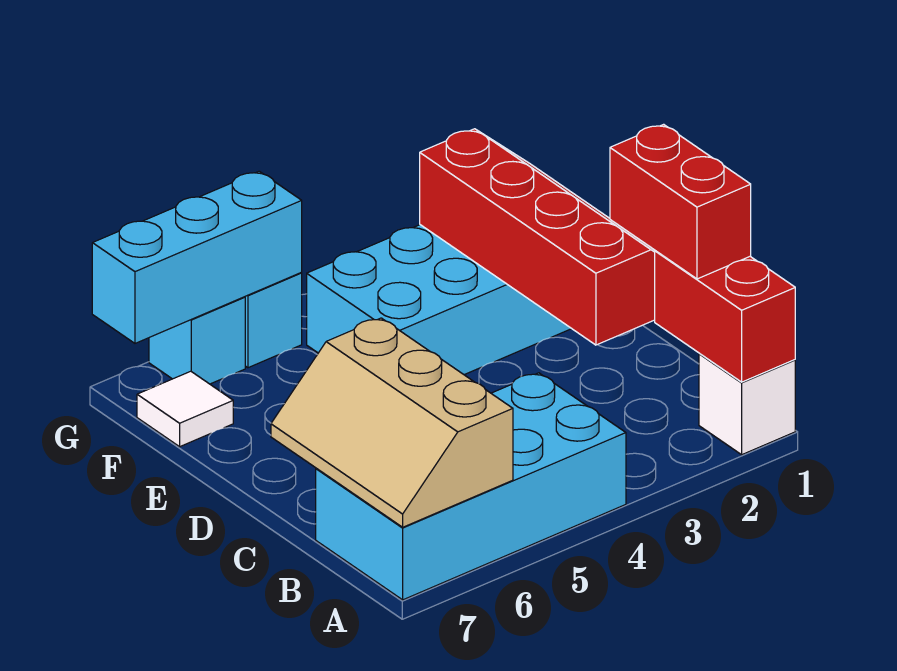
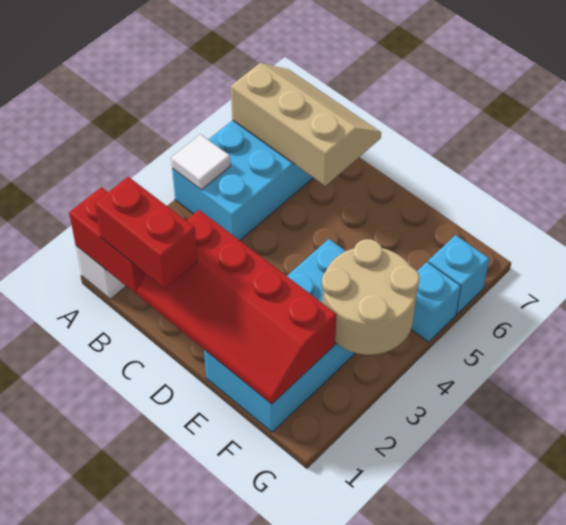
none -> tan 2x2 round brick [322,239,420,355]
white 1x1 tile [137,371,233,447] -> white 1x1 tile moved to [171,134,230,190]
cyan 1x3 brick [92,171,302,343] -> none

